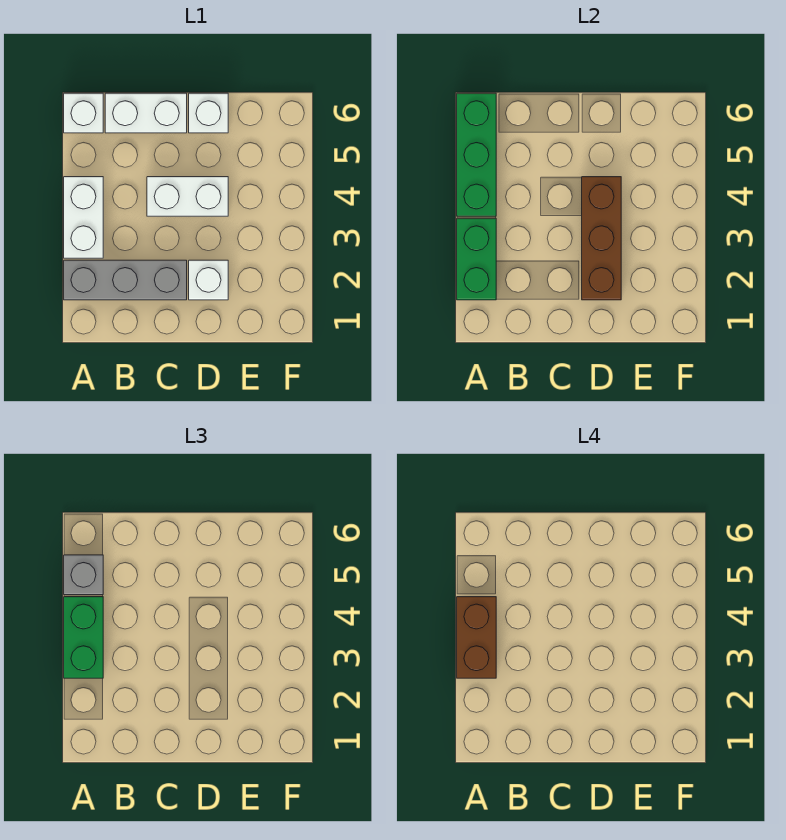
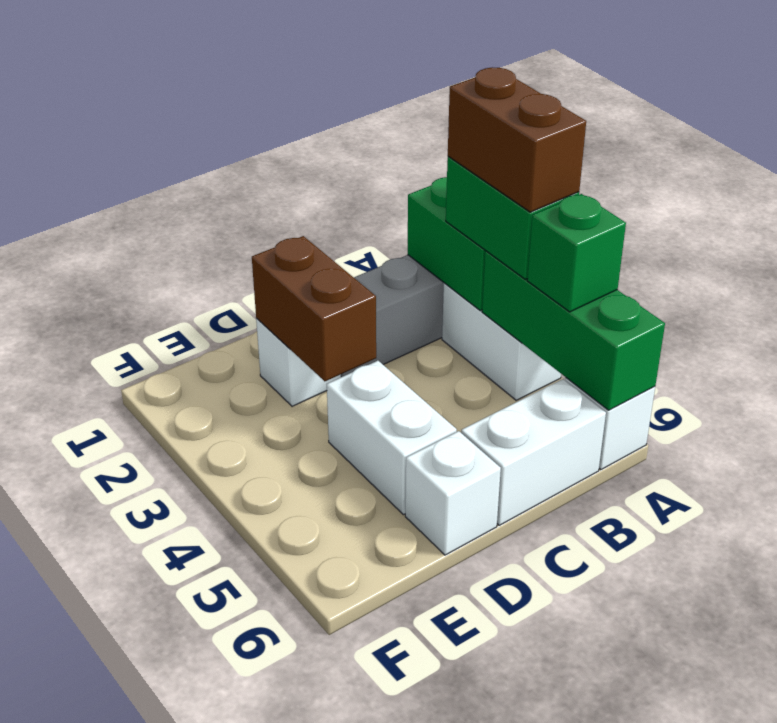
grey 1x1 brick [64,555,103,595] -> green 1x1 brick [527,194,626,312]
white 1x2 brick [147,177,228,216] -> white 1x2 brick turned to [327,361,457,515]
brown 1x3 brick [582,177,621,300] -> brown 1x2 brick [252,236,376,381]

